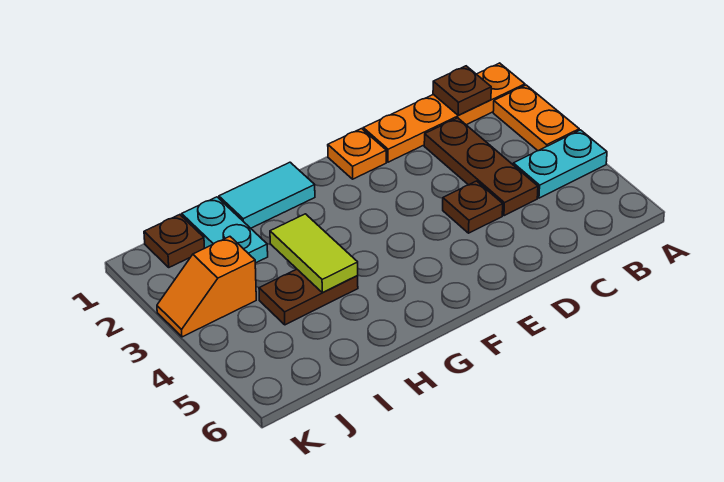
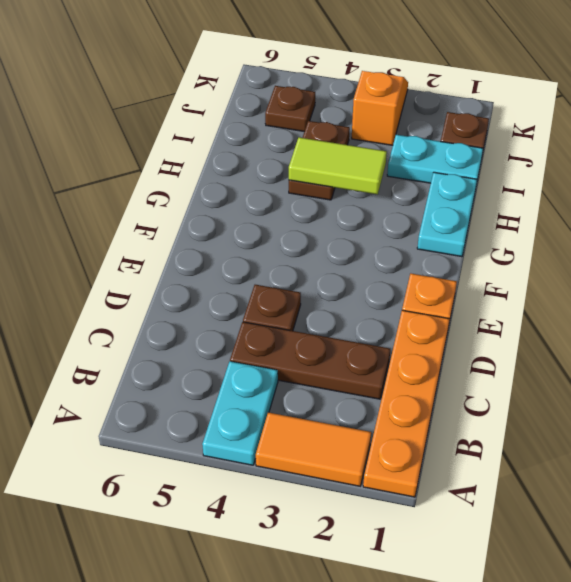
orange 1x2 plate [493,85,579,151] -> orange 1x2 tile [256,412,371,486]
brown 1x1 plate [433,66,491,115] -> brown 1x1 plate moved to [265,86,315,132]
cyan 1x2 tile [219,162,315,228] -> cyan 1x2 plate [417,172,477,257]

